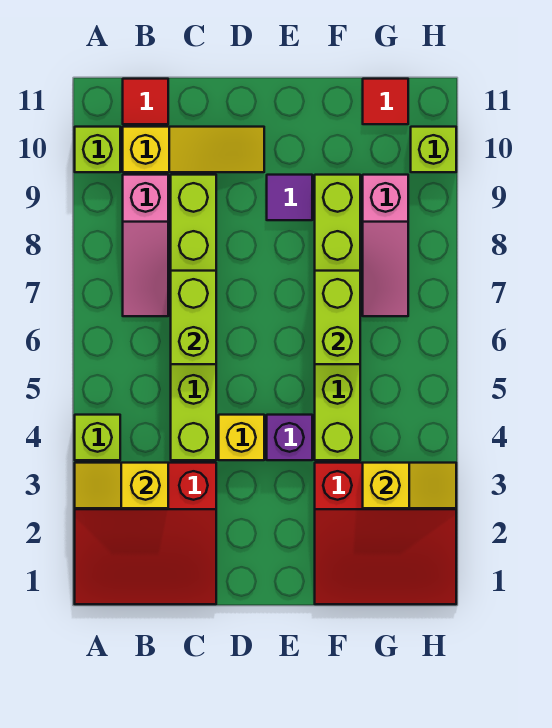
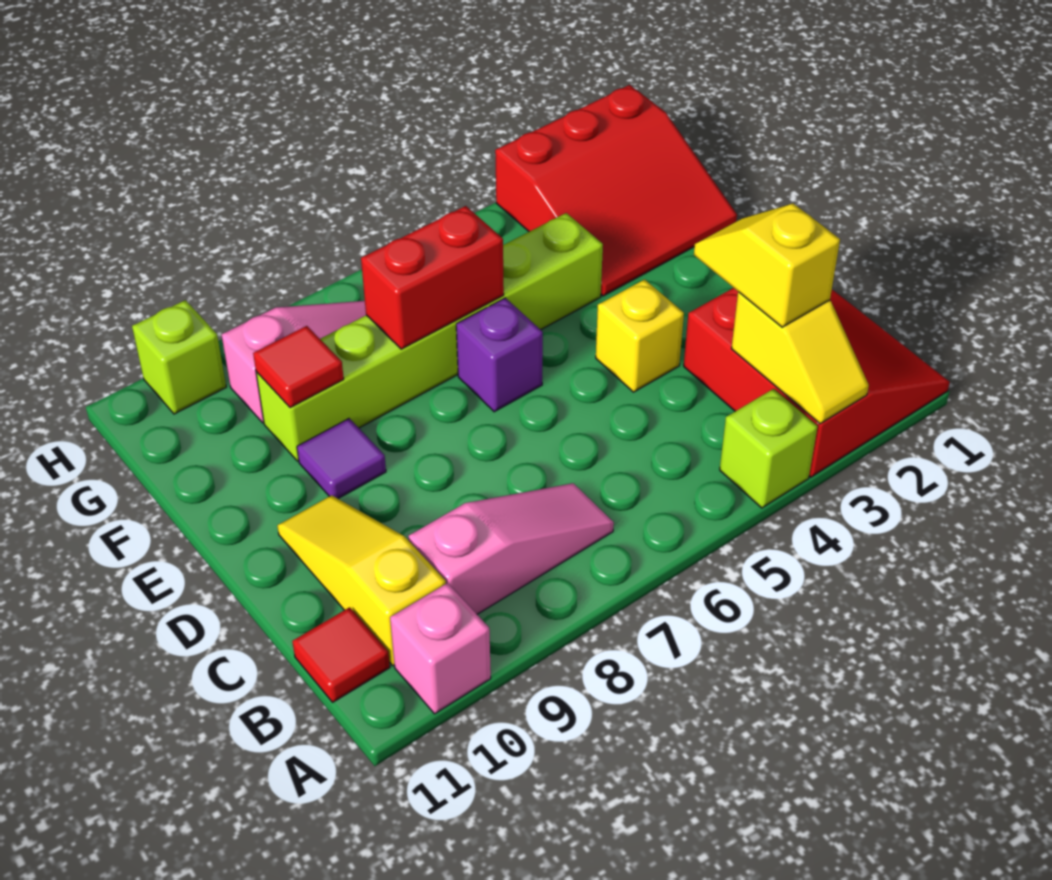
lime 1x1 brick [75,127,120,172] -> pink 1x1 brick [390,583,491,714]
lime 1x6 brick [171,175,216,460] -> none
lime 1x2 brick [171,271,216,364] -> none
purple 1x1 brick [267,415,312,460] -> purple 1x1 brick moved to [456,298,543,412]
red 3x3 slope [315,463,456,604] -> red 3x3 slope turned to [495,85,737,296]
lime 1x2 brick [315,271,360,364] -> red 1x2 brick [361,206,504,349]
yellow 1x2 slope [363,463,456,508] -> yellow 1x2 slope moved to [694,203,840,327]
red 1x1 tile [363,79,408,124] -> red 1x1 tile moved to [253,326,344,408]

